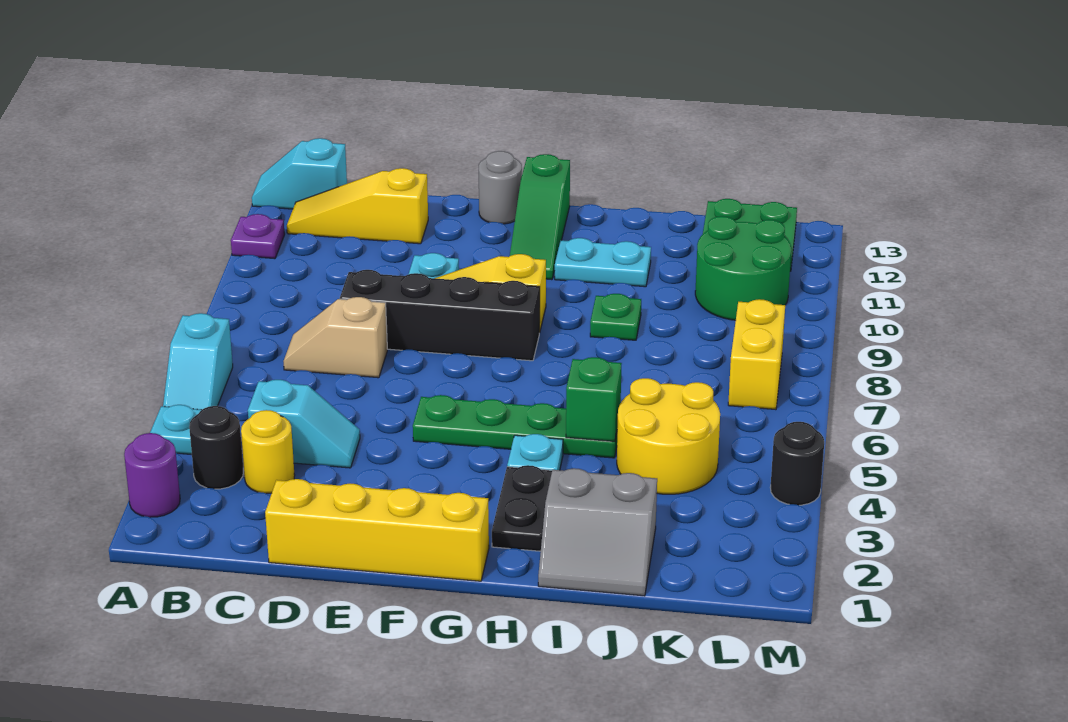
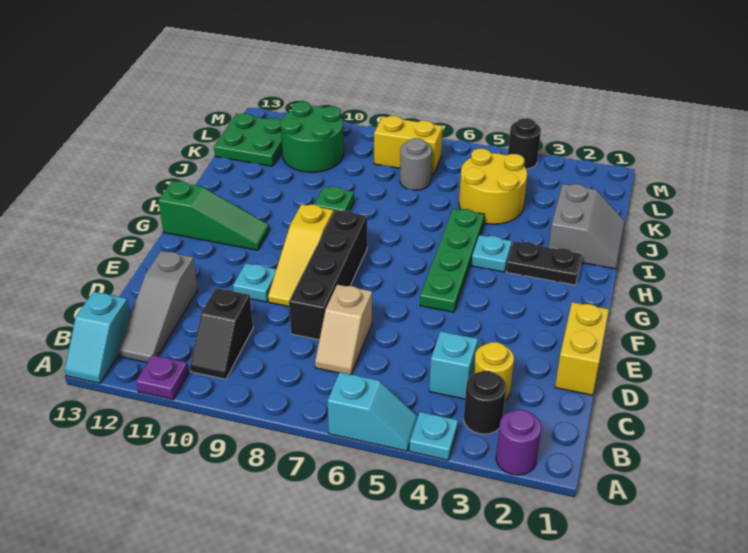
none -> black 1x2 slope [190,288,253,379]
yellow 1x3 slope [287,168,428,244] -> grey 1x3 slope [118,251,198,363]
yellow 1x4 brick [265,479,489,581] -> yellow 1x2 brick [555,302,609,395]
grey 1x1 round brick [479,151,522,224] -> grey 1x1 round brick moved to [400,138,432,190]
cyan 1x2 plate [555,238,651,287] -> none
green 1x1 brick [566,357,622,441] -> none

